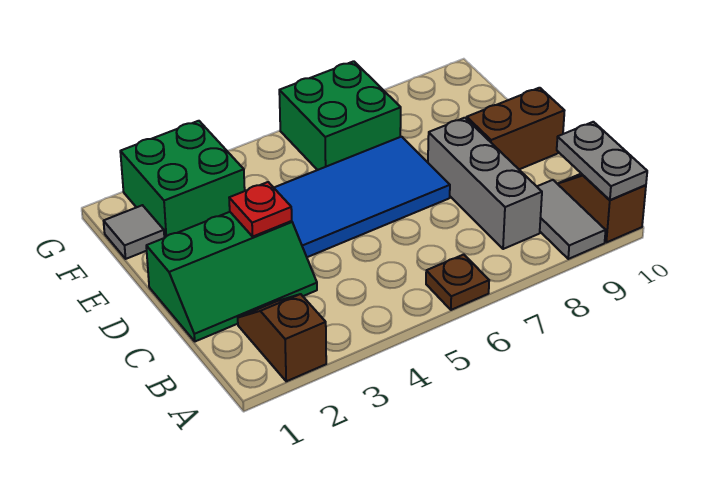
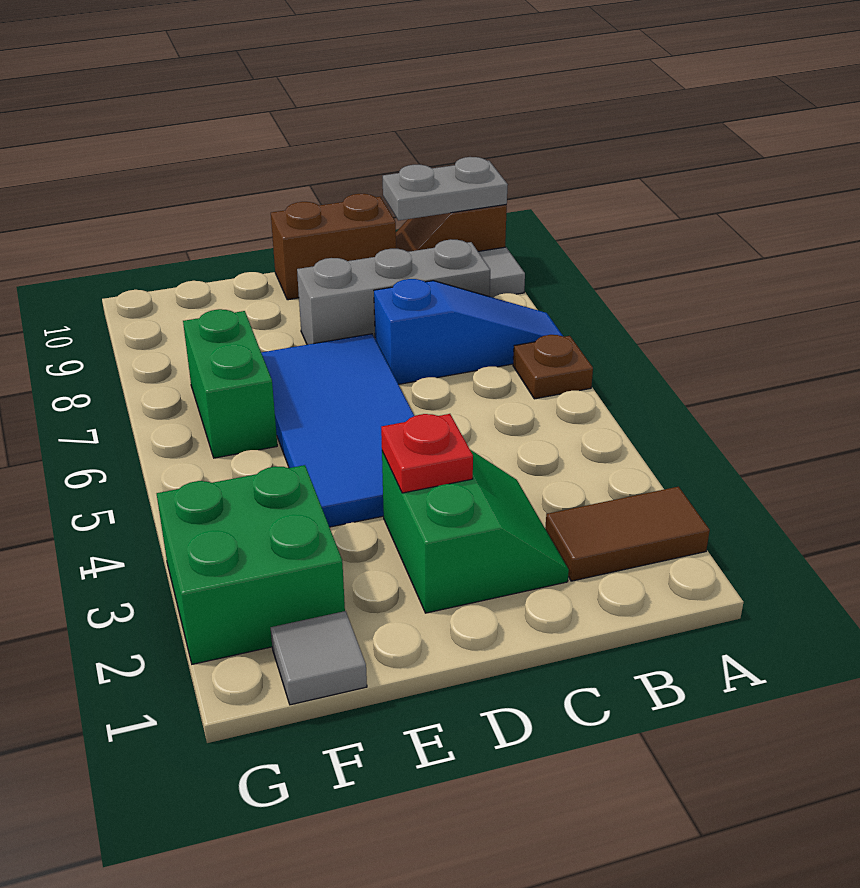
brown 1x2 slope [238,294,326,381] -> brown 1x2 tile [545,487,710,581]
none -> blue 1x3 slope [374,279,563,384]
green 2x3 slope [146,212,317,341] -> green 2x2 slope [382,450,569,613]
brown 1x2 brick [467,88,565,169] -> brown 1x2 brick turned to [271,194,396,300]
green 2x2 brick [279,61,401,170] -> green 1x2 brick [183,309,277,458]

